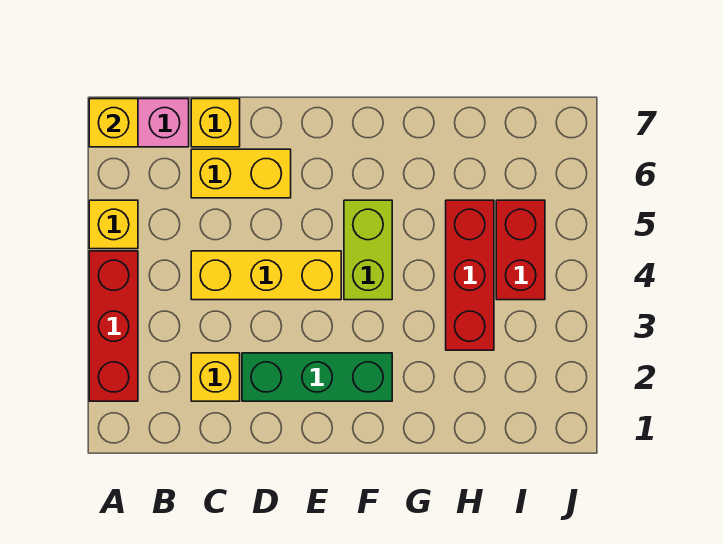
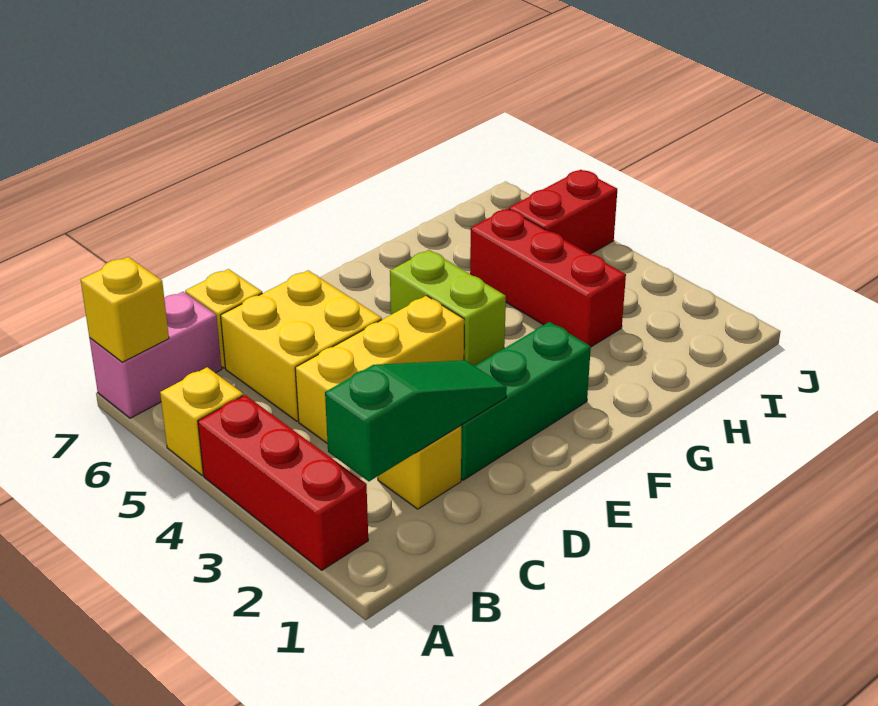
none -> green 1x3 slope [325,360,507,481]
yellow 1x2 brick [191,149,291,198] -> yellow 2x2 brick [221,271,382,421]
red 1x2 brick [496,200,545,300] -> red 1x2 brick turned to [509,170,617,254]

